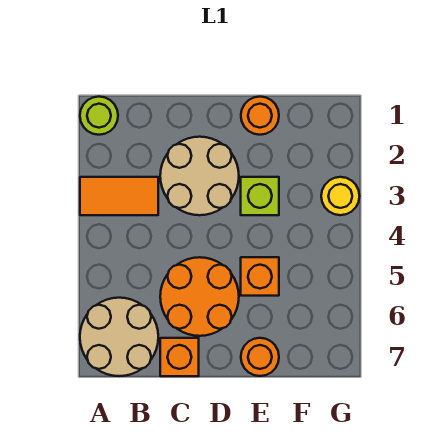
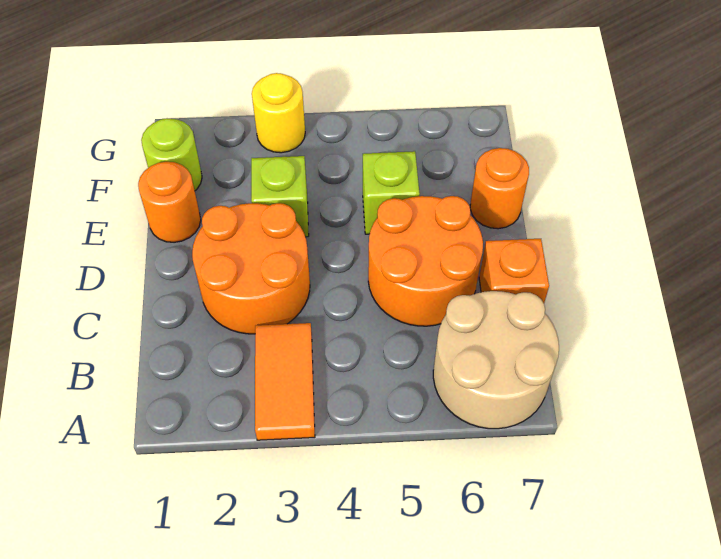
lime 1x1 round brick [80,97,118,135] -> lime 1x1 round brick moved to [141,118,202,191]
tan 2x2 round brick [160,137,239,215] -> orange 2x2 round brick [192,203,310,334]
orange 1x1 brick [241,257,279,296] -> lime 1x1 brick [363,151,420,234]

